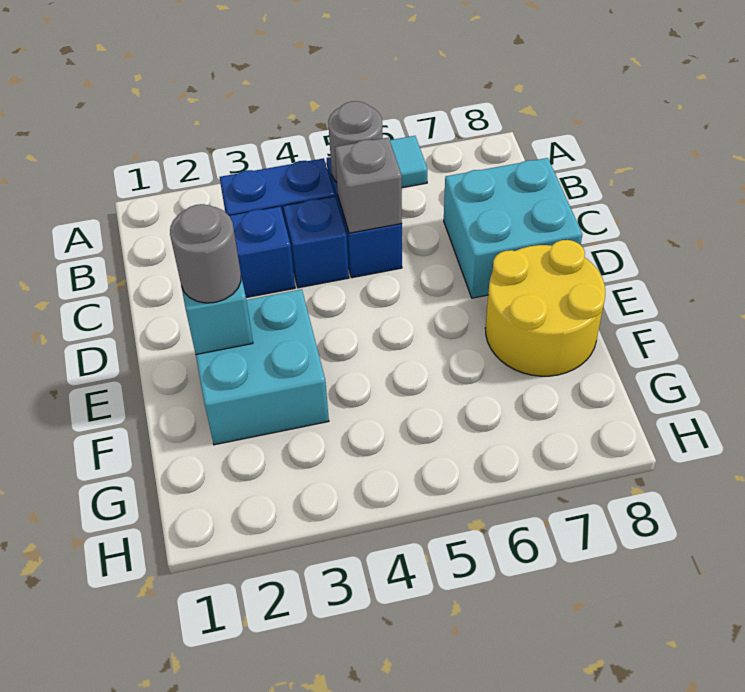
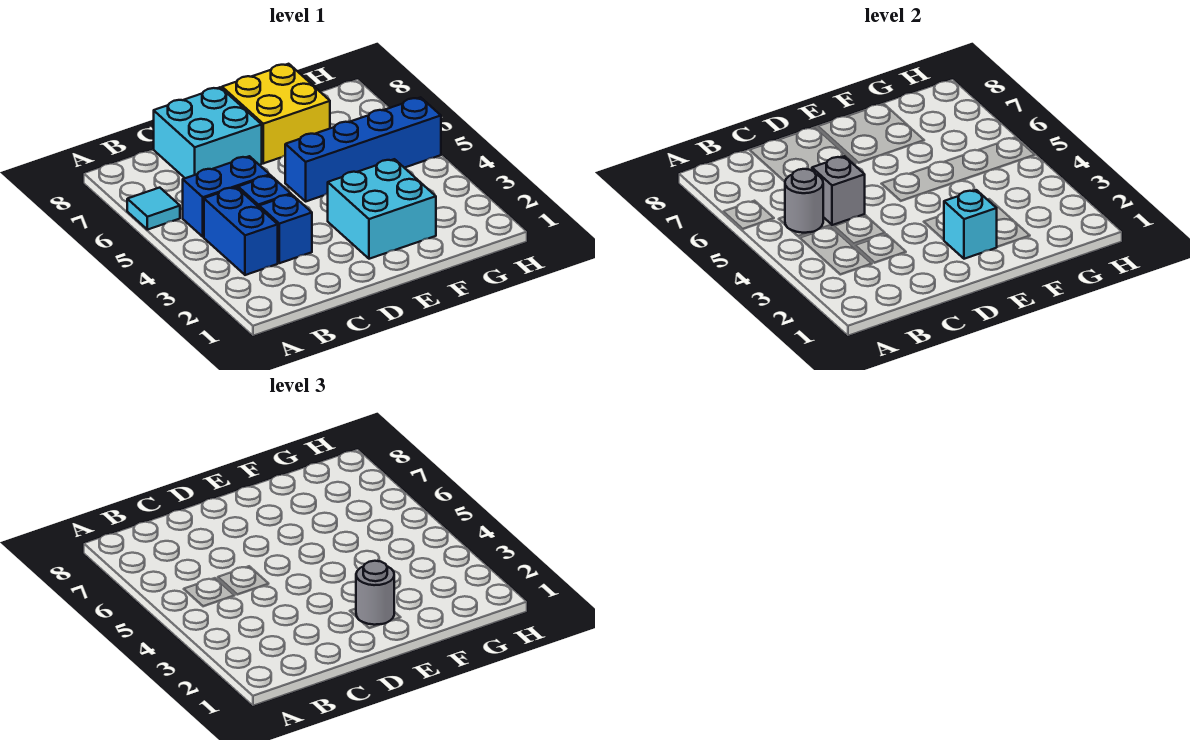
none -> blue 1x4 brick [285,97,441,201]
yellow 2x2 round brick [485,240,605,376] -> yellow 2x2 brick [222,64,330,163]

